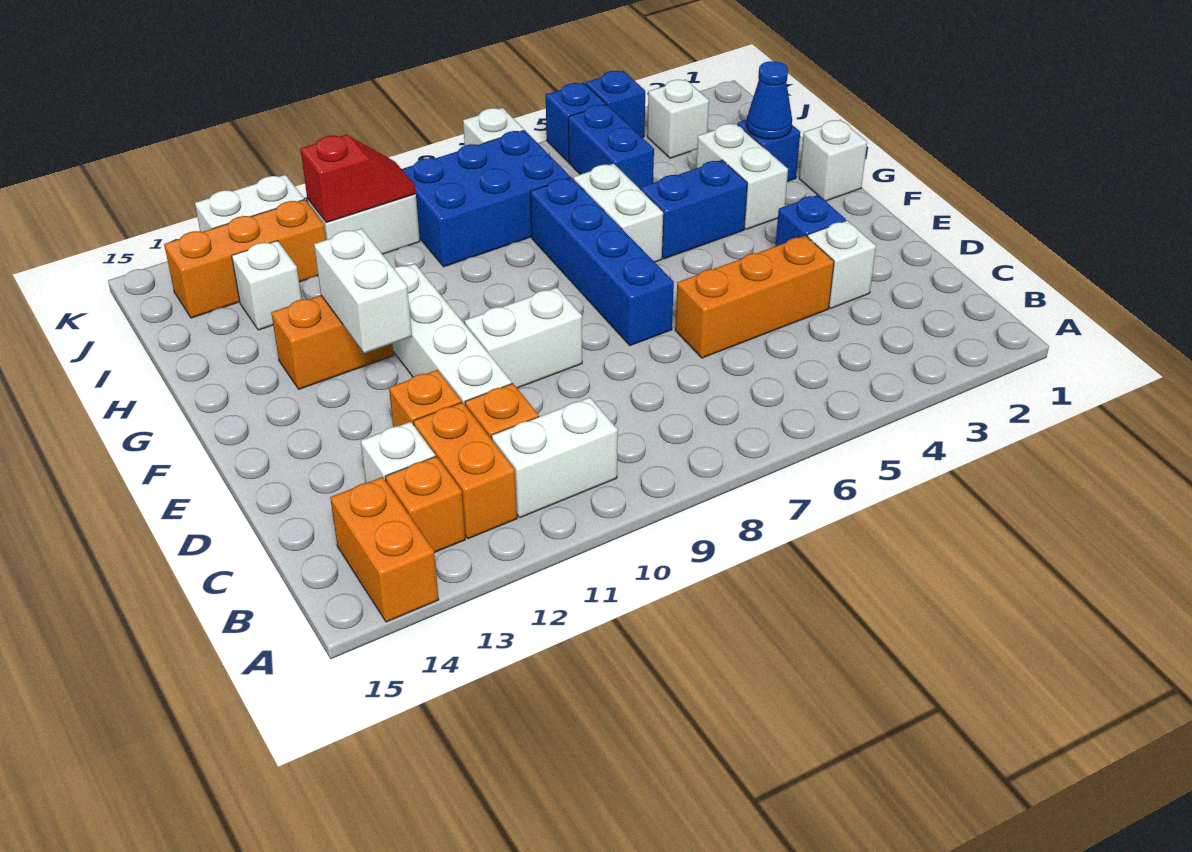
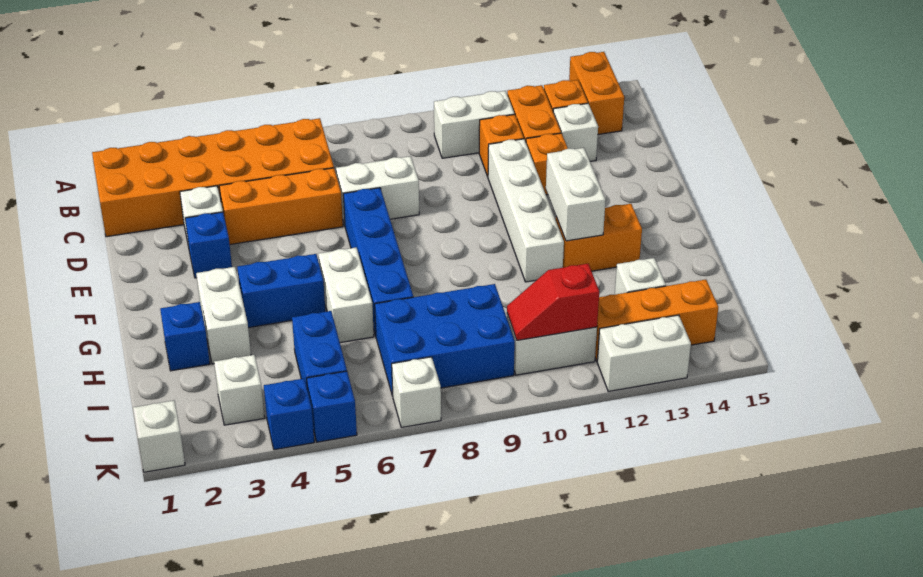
none -> orange 2x6 brick [92,118,334,237]
white 1x2 brick [465,288,582,388] -> white 1x2 brick moved to [336,156,419,225]
white 1x1 brick [799,120,867,201] -> white 1x1 brick moved to [133,400,185,472]
blue 1x1 cone [746,61,792,139] -> none

